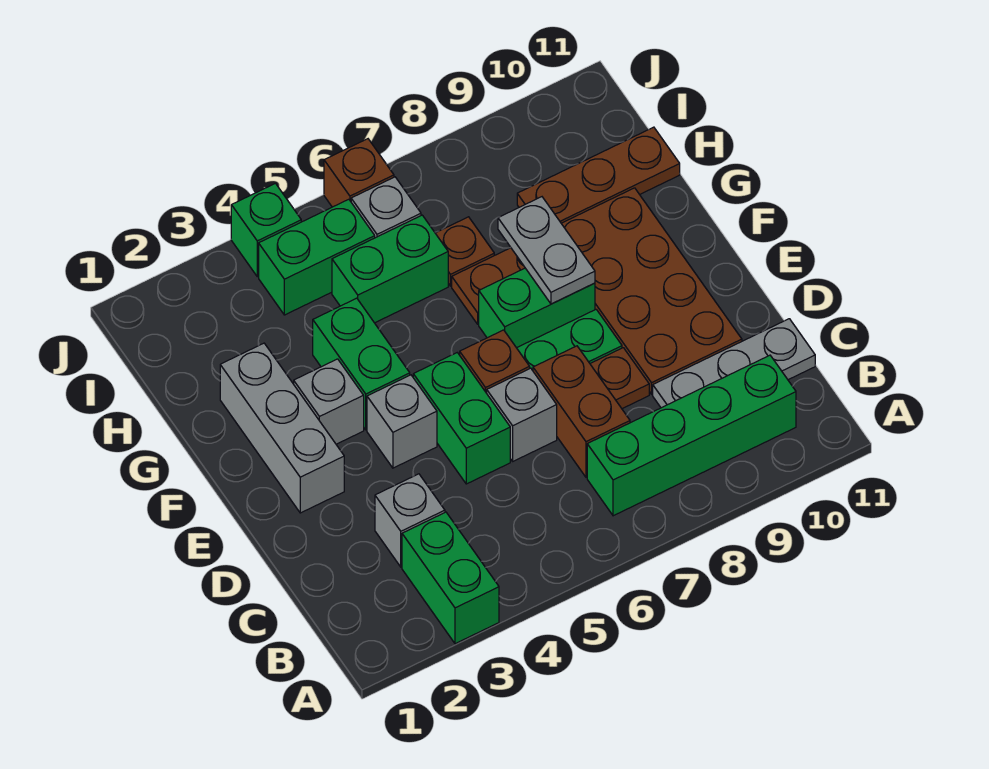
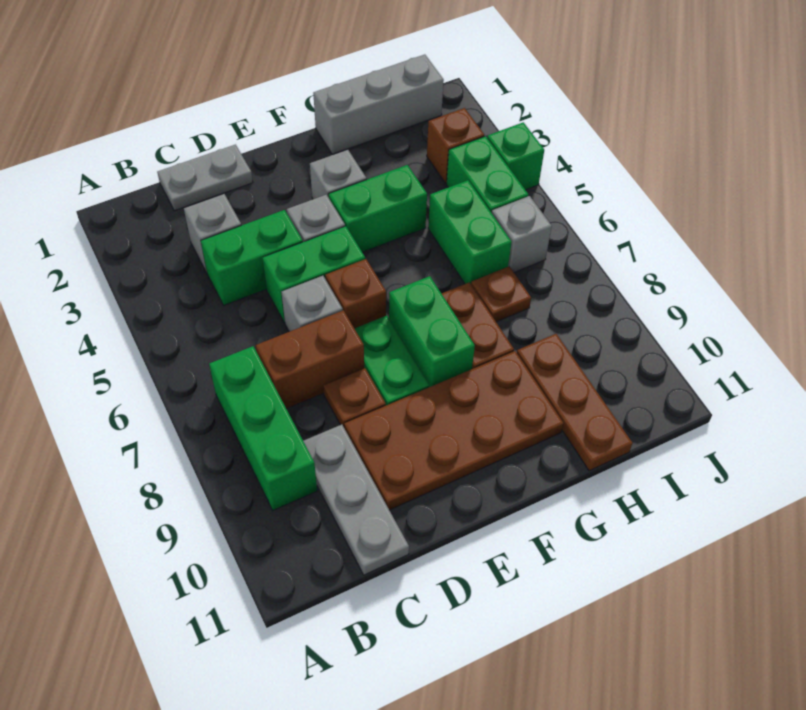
green 1x2 brick [402,512,499,644] -> green 1x2 brick moved to [201,210,303,305]
green 1x4 brick [587,355,796,516] -> green 1x3 brick [209,346,317,510]
grey 1x3 brick [220,343,344,513] -> grey 1x3 brick moved to [313,55,444,154]
grey 1x2 plate [498,197,595,304] -> grey 1x2 plate moved to [157,145,253,211]
brown 1x1 brick [324,139,394,207] -> brown 1x1 brick moved to [427,108,484,183]

